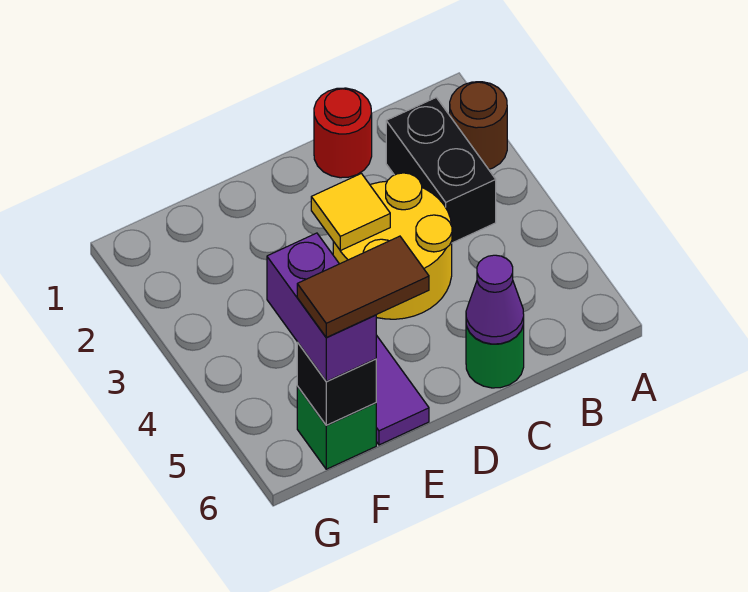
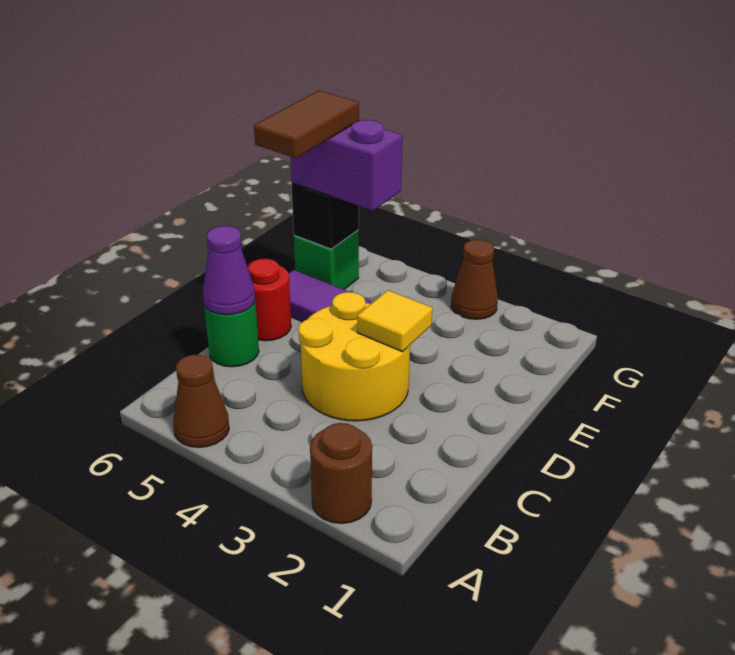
none -> brown 1x1 cone [173,354,229,448]
black 1x2 brick [386,98,496,243] -> none
red 1x1 round brick [314,88,372,178] -> red 1x1 round brick moved to [248,259,291,341]
none -> brown 1x1 cone [451,240,498,319]

